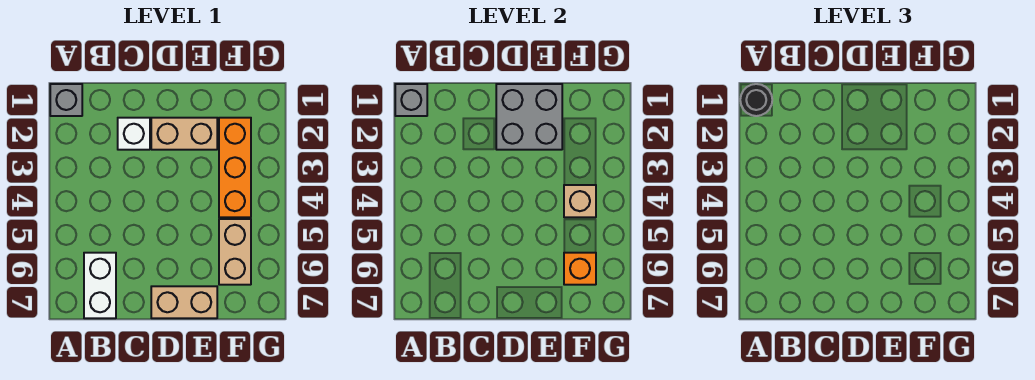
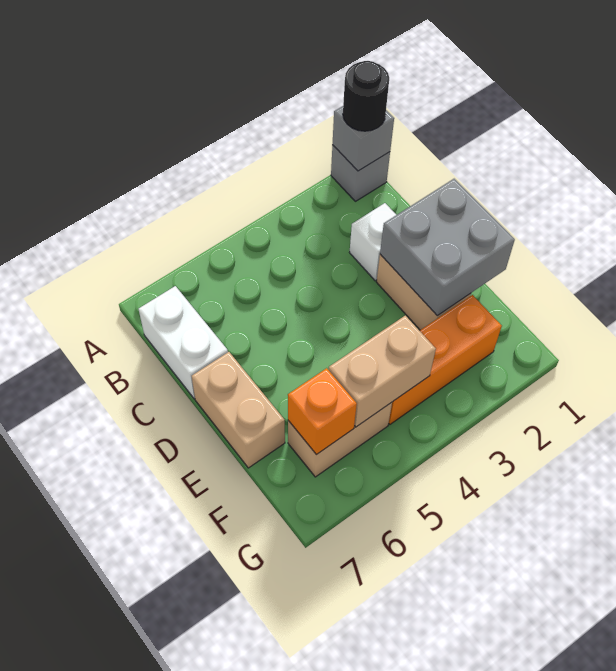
white 1x2 brick [84,253,116,318] -> white 1x2 brick turned to [139,286,228,399]
tan 1x1 brick [564,185,596,217] -> tan 1x2 brick [329,315,436,427]

